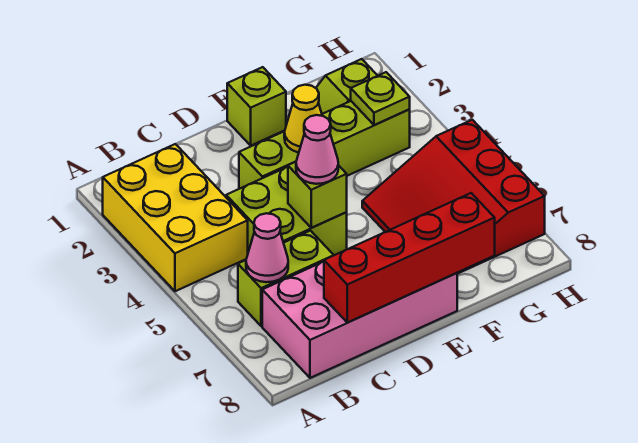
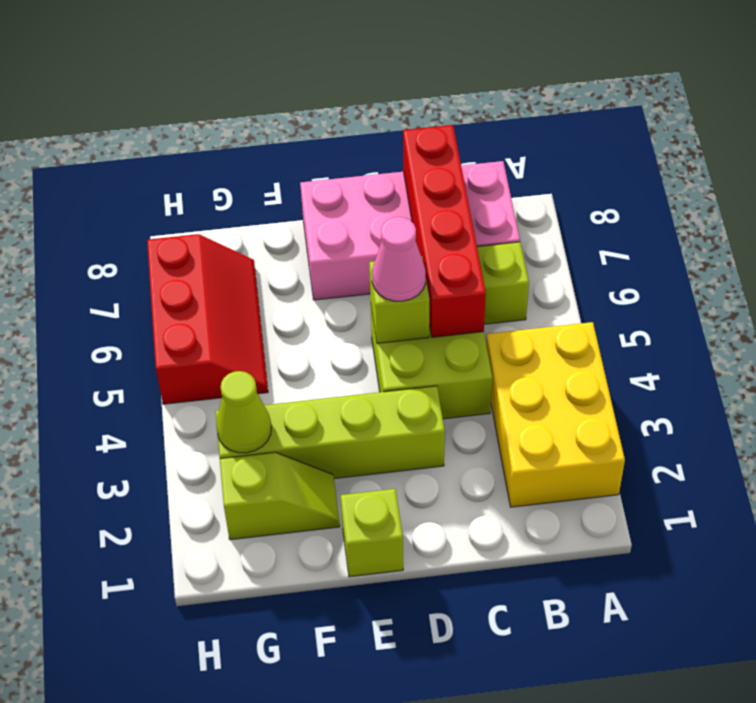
pink 1x1 cone [246,213,288,282] -> none
red 1x4 brick [324,193,495,322] -> red 1x4 brick turned to [403,125,486,337]
yellow 1x1 cone [284,85,322,153] -> none
red 3x3 slope [362,120,545,274] -> red 2x3 slope [147,234,268,404]
lime 1x1 plate [351,72,410,125] -> lime 1x1 cone [216,371,271,453]

